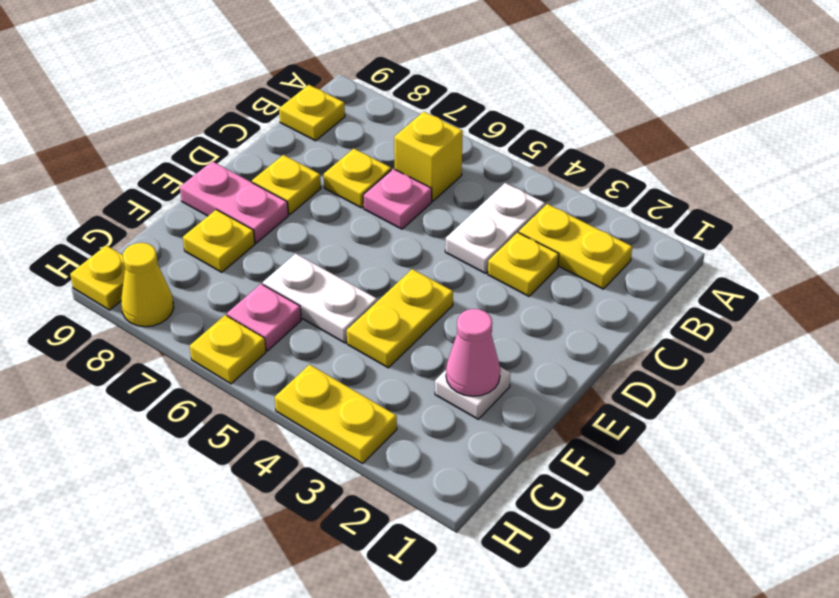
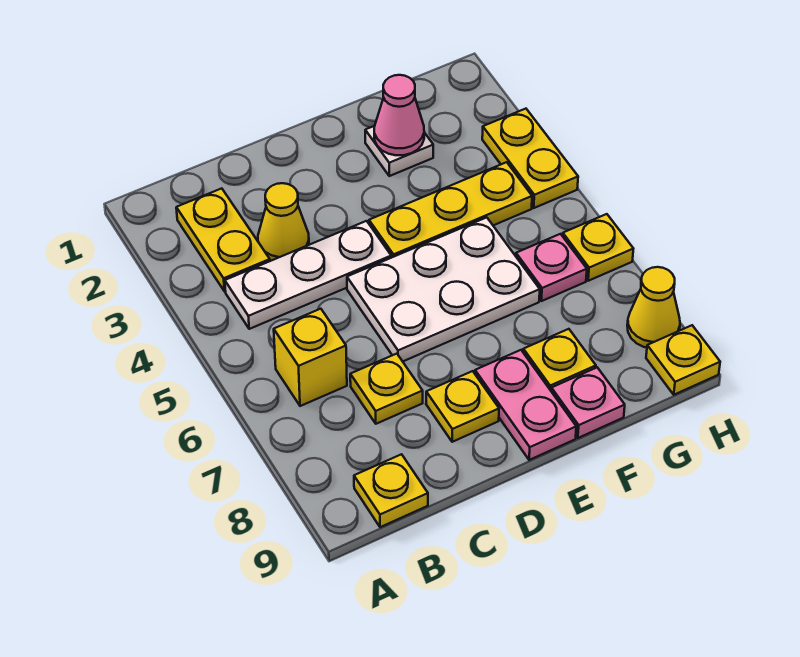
white 1x2 plate [445,183,545,273] -> white 1x3 plate [225,221,391,329]
yellow 1x1 plate [488,232,559,296] -> yellow 1x1 cone [258,183,309,261]
pink 1x1 plate [363,169,432,229] -> pink 1x1 plate moved to [551,368,625,438]
yellow 1x2 plate [347,269,453,368] -> yellow 1x3 plate [369,162,532,258]
white 1x2 plate [263,254,377,343] -> white 2x3 plate [347,217,540,361]

